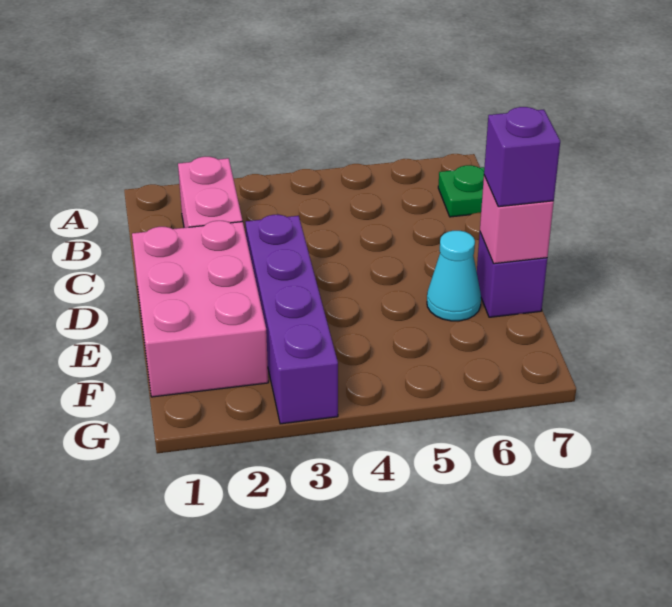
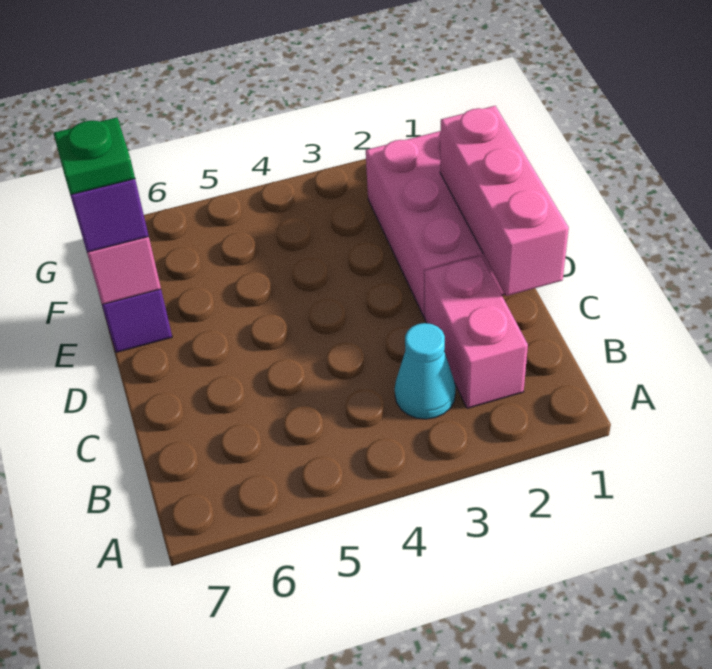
green 1x1 plate [438,165,484,217] -> green 1x1 plate moved to [54,117,135,195]
none -> pink 1x3 brick [440,106,569,296]
purple 1x4 brick [246,215,338,424] -> none
cyan 1x1 cone [427,231,481,321] -> cyan 1x1 cone moved to [395,323,455,419]

